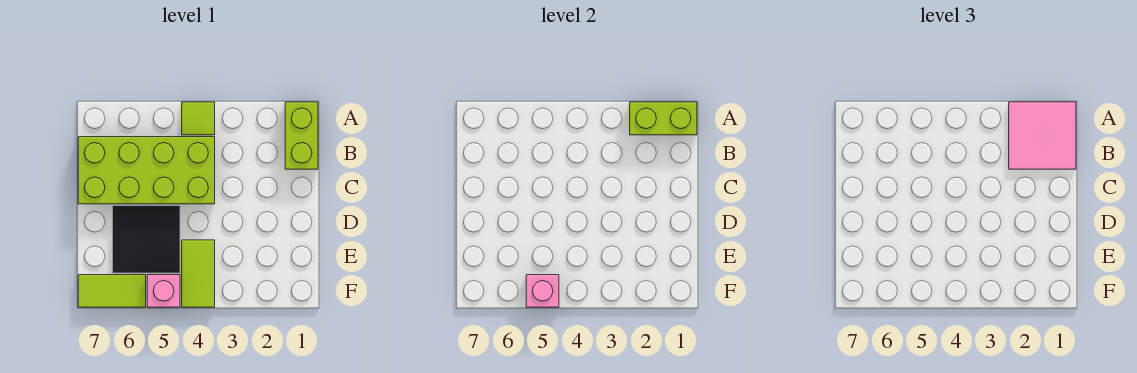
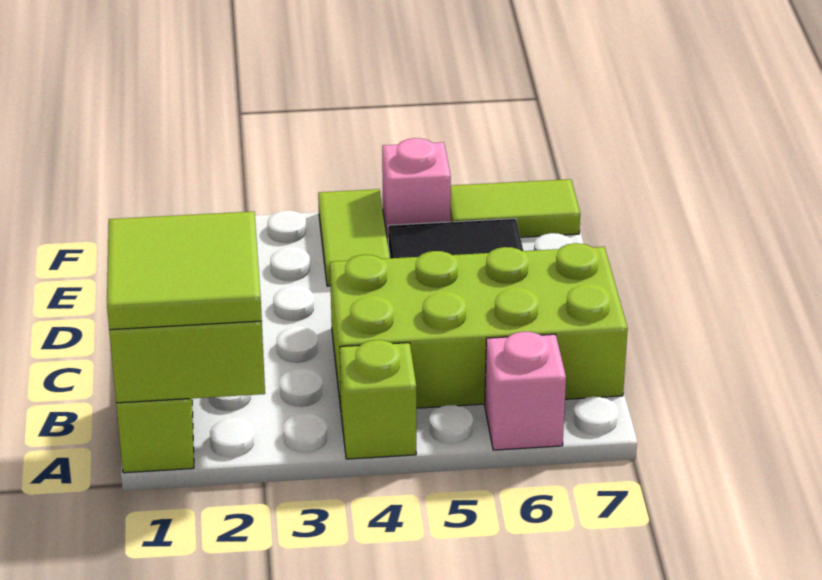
pink 2x2 tile [1009,102,1076,169] -> lime 2x2 tile [107,212,262,330]
lime 1x1 tile [182,102,215,135] -> lime 1x1 brick [340,340,416,459]
pink 1x1 brick [526,275,559,307] -> pink 1x1 brick moved to [485,332,566,450]

